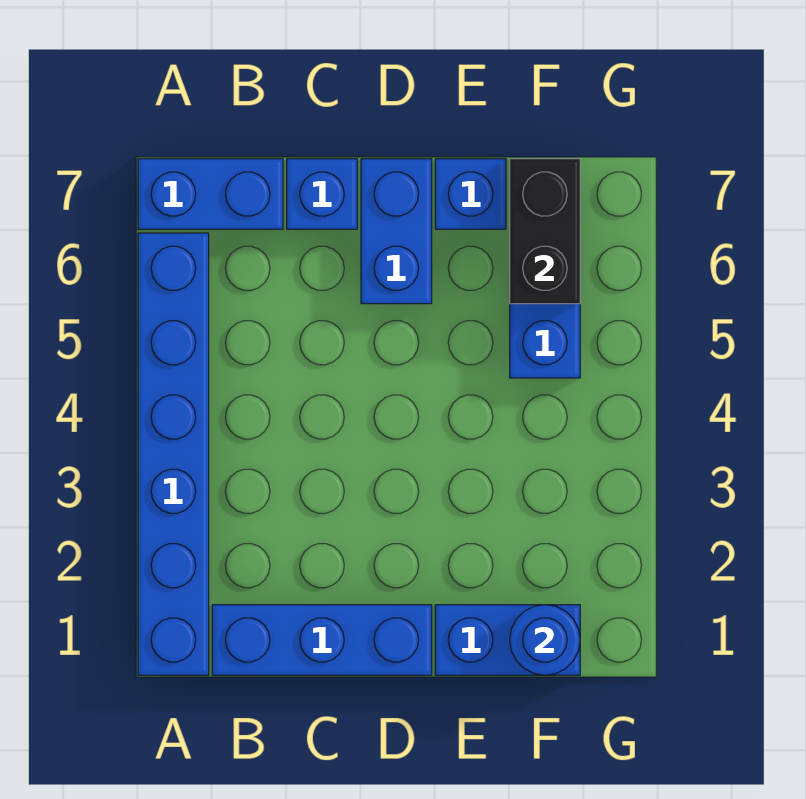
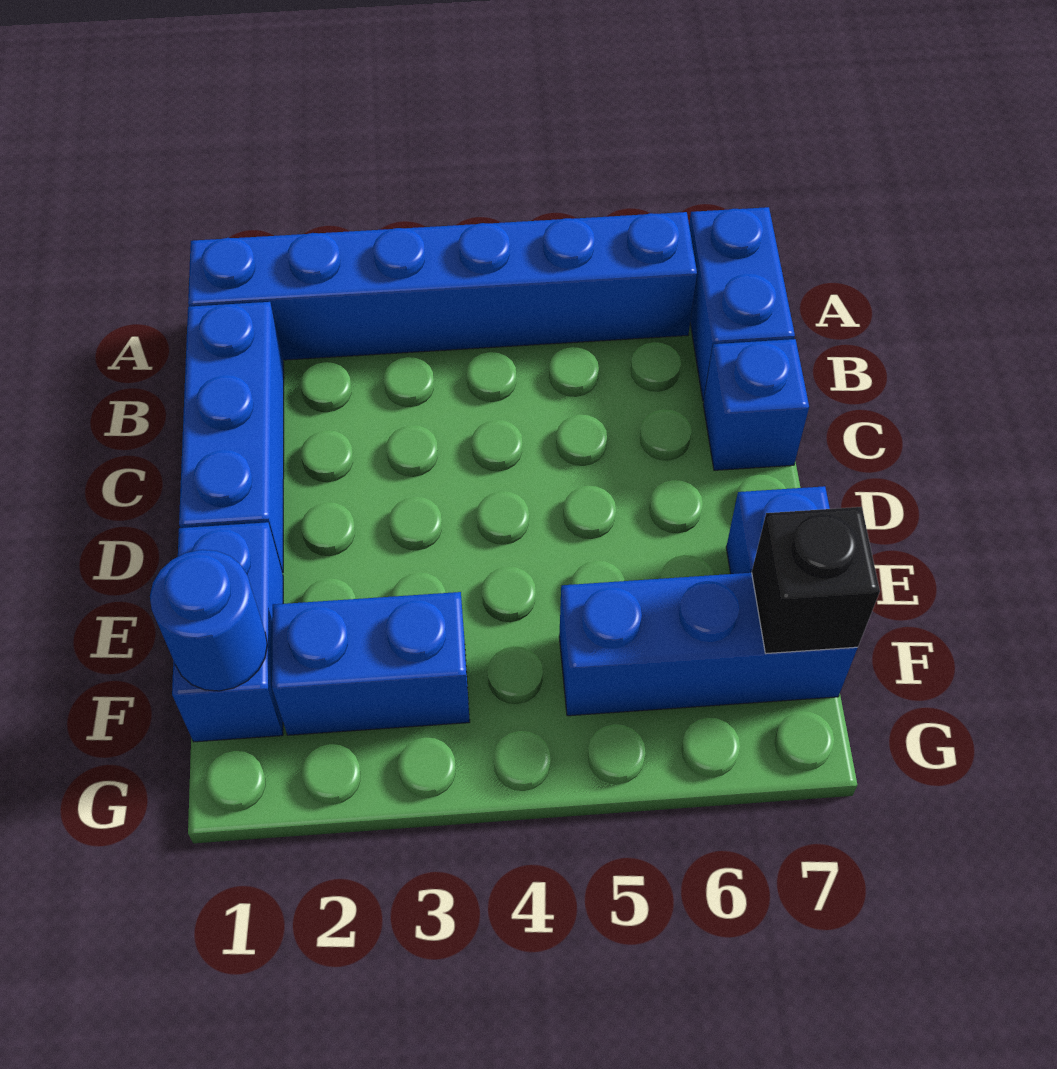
blue 1x2 brick [361,159,432,304] -> blue 1x2 brick moved to [272,592,470,735]
black 1x2 brick [510,159,580,304] -> black 1x1 brick [752,507,880,654]

